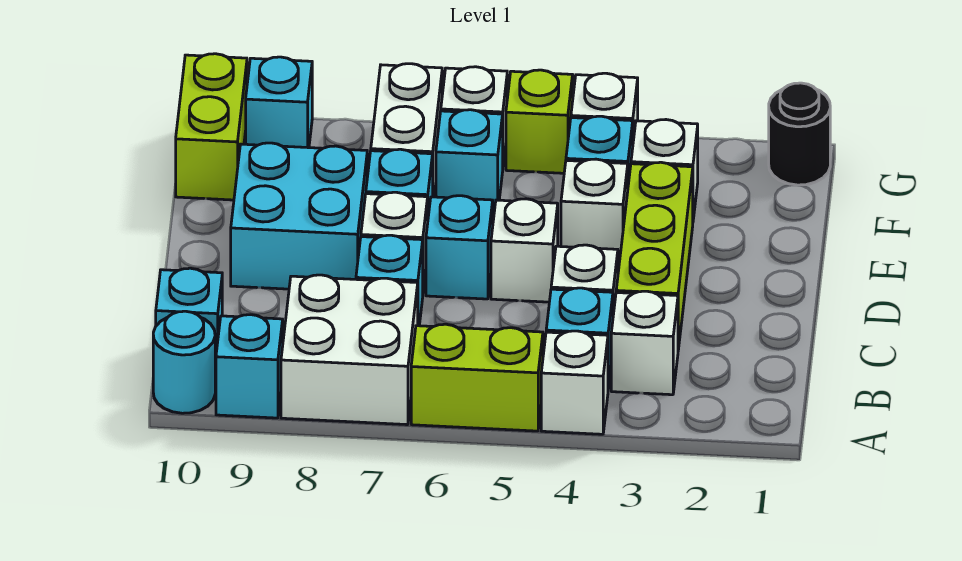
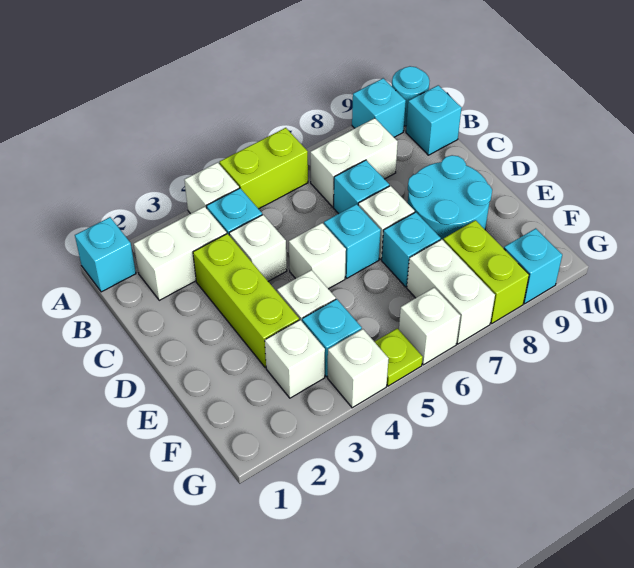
white 2x2 brick [281,275,418,425] -> white 1x2 brick [310,118,398,207]
white 1x1 brick [611,291,678,395] -> white 1x2 brick [134,207,227,300]
cyan 2x2 brick [231,143,367,289] -> cyan 2x2 round brick [408,155,492,240]
cyan 1x1 brick [436,110,503,213] -> cyan 1x1 brick moved to [75,217,136,292]
lime 1x2 brick [176,54,247,200] -> lime 1x2 brick moved to [443,220,529,323]
black 1x1 round brick [769,83,830,185] -> none
lime 1x1 brick [506,70,573,173] -> lime 1x1 plate [375,328,423,386]

